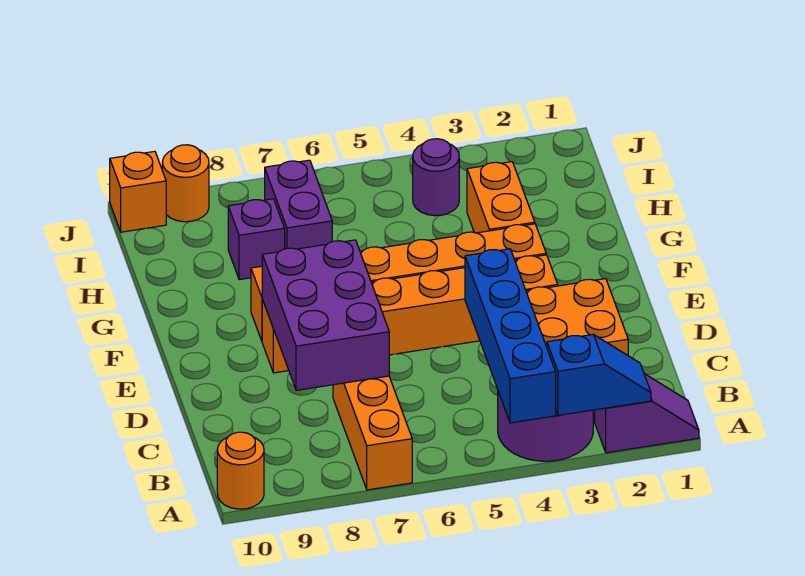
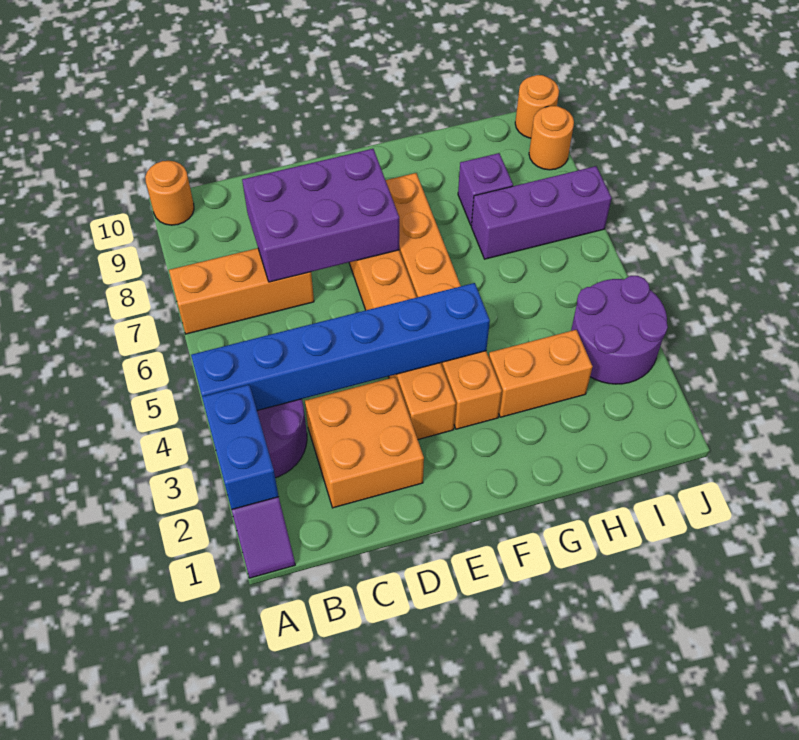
blue 1x2 slope [547,334,651,416] -> blue 1x2 brick [202,385,279,510]
blue 1x4 brick [465,249,556,423] -> blue 1x6 brick [191,283,490,411]
purple 1x2 brick [265,160,332,249] -> purple 1x3 brick [471,166,612,259]
purple 1x1 round brick [413,139,459,216] -> purple 2x2 round brick [571,276,668,384]
orange 1x1 brick [110,151,166,232] -> orange 1x1 round brick [515,75,559,138]

